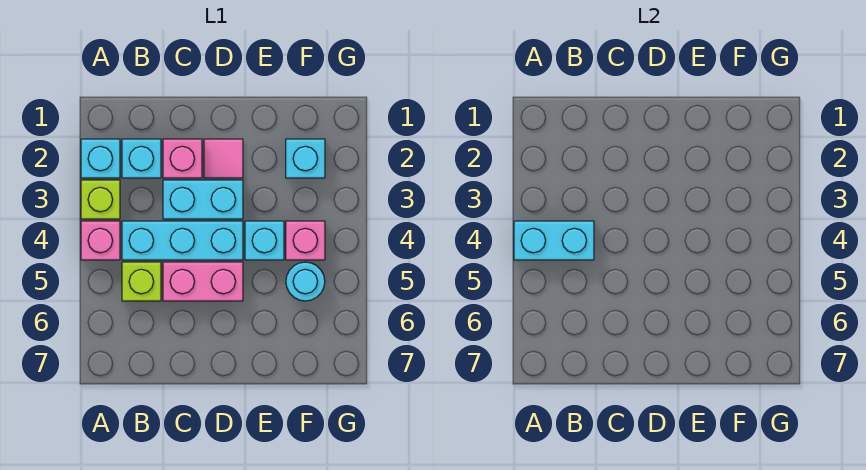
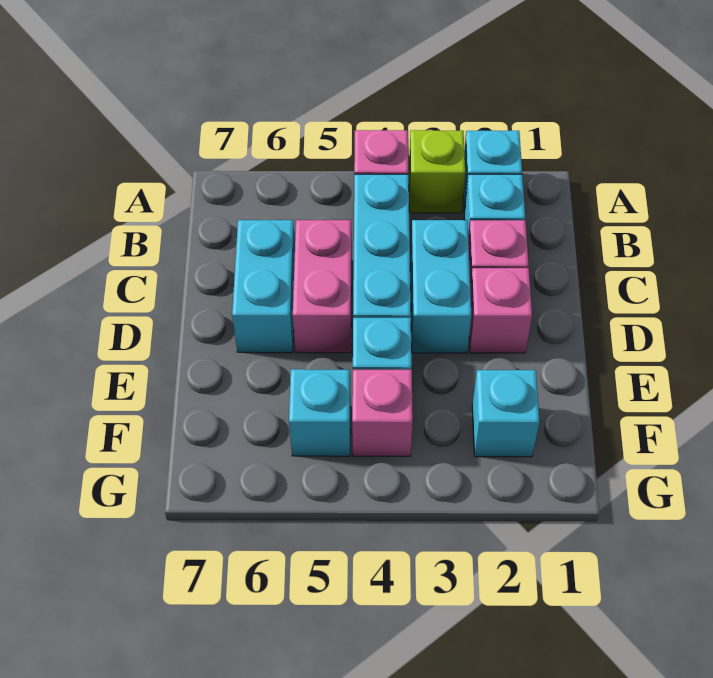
cyan 1x2 brick [514,221,594,260] -> cyan 1x2 brick moved to [232,220,295,353]
lime 1x1 brick [122,262,161,301] -> none
pink 1x1 tile [204,139,243,178] -> pink 1x1 brick [469,268,532,353]
cyan 1x1 round brick [286,262,325,301] -> cyan 1x1 brick [289,369,350,456]

